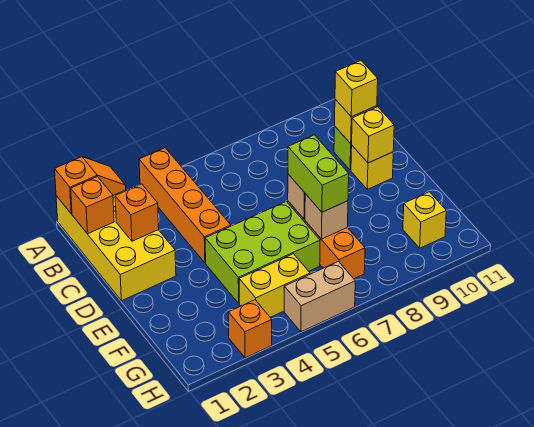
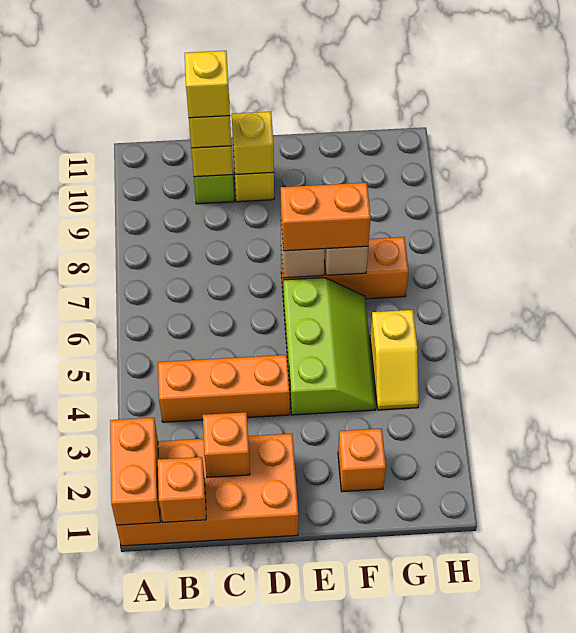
yellow 2x4 brick [56,190,176,301] -> orange 2x4 brick [116,434,298,546]
orange 1x2 slope [55,157,126,214] -> orange 1x2 brick [110,418,160,525]
orange 1x4 brick [139,148,231,263] -> orange 1x3 brick [158,355,290,422]
lime 2x3 brick [205,201,320,303] -> lime 2x3 slope [284,278,376,415]
lime 1x2 brick [288,135,349,212] -> orange 1x2 brick [281,183,371,251]
yellow 1x2 brick [239,254,310,317] -> yellow 1x2 slope [370,310,419,410]
yellow 1x1 brick [403,192,446,248] -> yellow 1x1 brick moved to [185,51,230,118]
orange 1x1 brick [228,300,272,358] -> orange 1x1 brick moved to [338,429,386,492]
tan 1x2 brick [284,262,355,332] -> none

